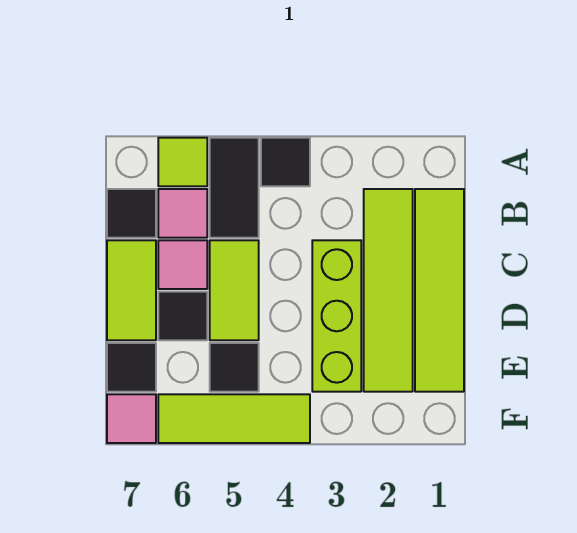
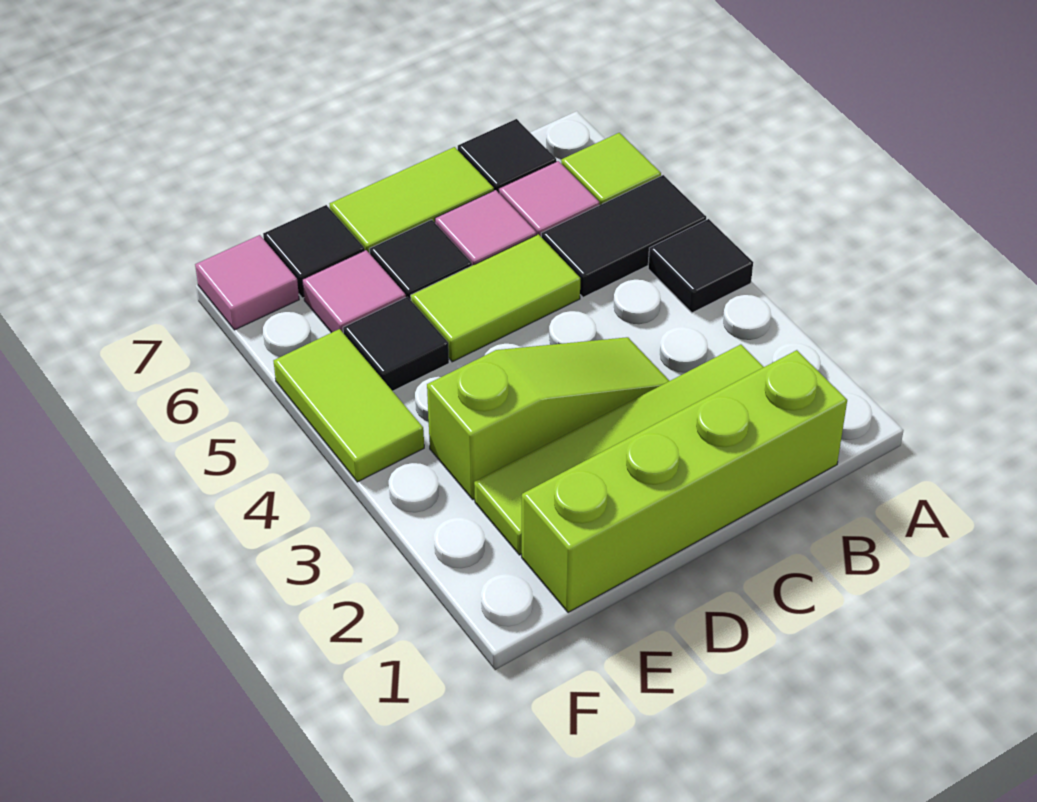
lime 1x4 tile [415,189,464,392] -> lime 1x4 brick [522,350,847,613]
lime 1x3 brick [312,240,361,392] -> lime 1x3 slope [427,337,669,499]
none -> pink 1x1 tile [302,250,406,333]
lime 1x3 tile [158,394,310,443] -> lime 1x2 tile [273,329,424,482]

